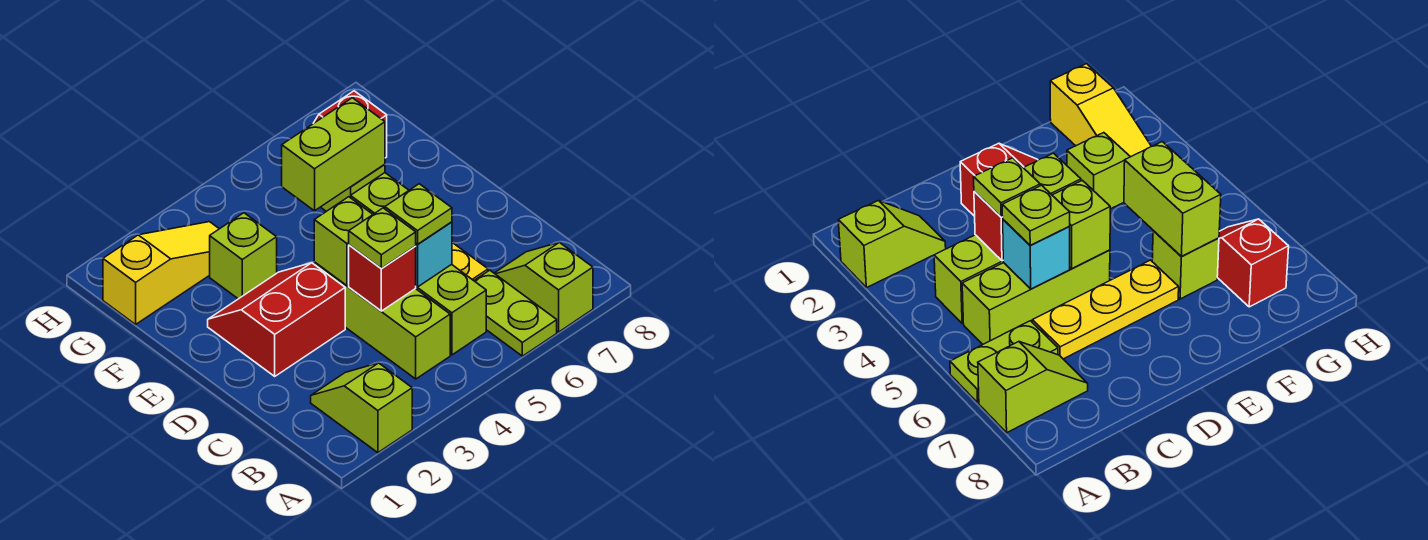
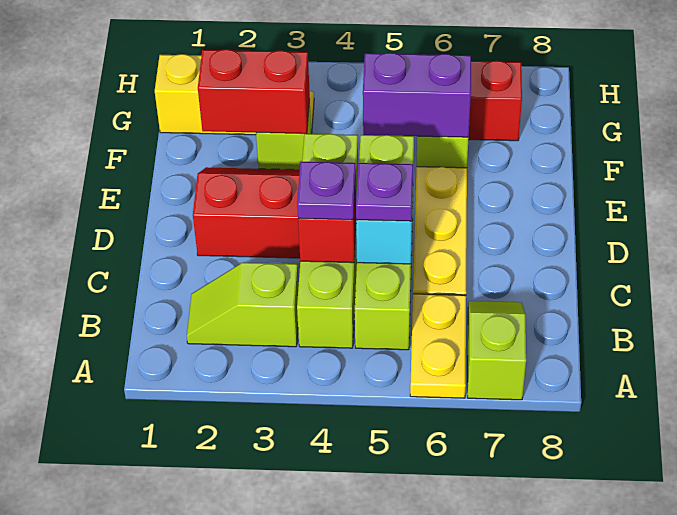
lime 1x2 slope [311,363,412,453] -> lime 1x2 slope turned to [187,262,299,347]
lime 1x2 plate [474,270,557,356] -> yellow 1x2 plate [410,294,466,398]
lime 1x1 plate [349,208,416,268] -> purple 1x1 plate [297,162,356,220]
lime 1x1 plate [385,184,452,244] -> purple 1x1 plate [356,163,413,221]
none -> red 1x2 brick [198,49,310,134]
lime 1x2 brick [282,98,385,211] -> purple 1x2 brick [363,53,471,137]

